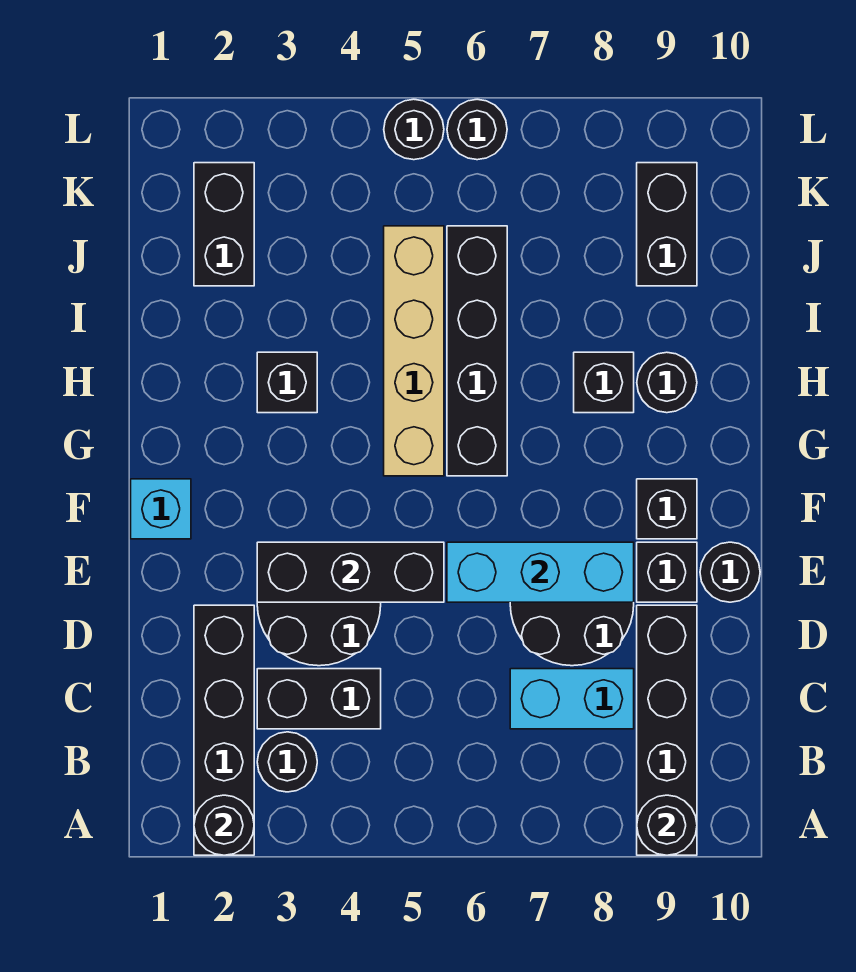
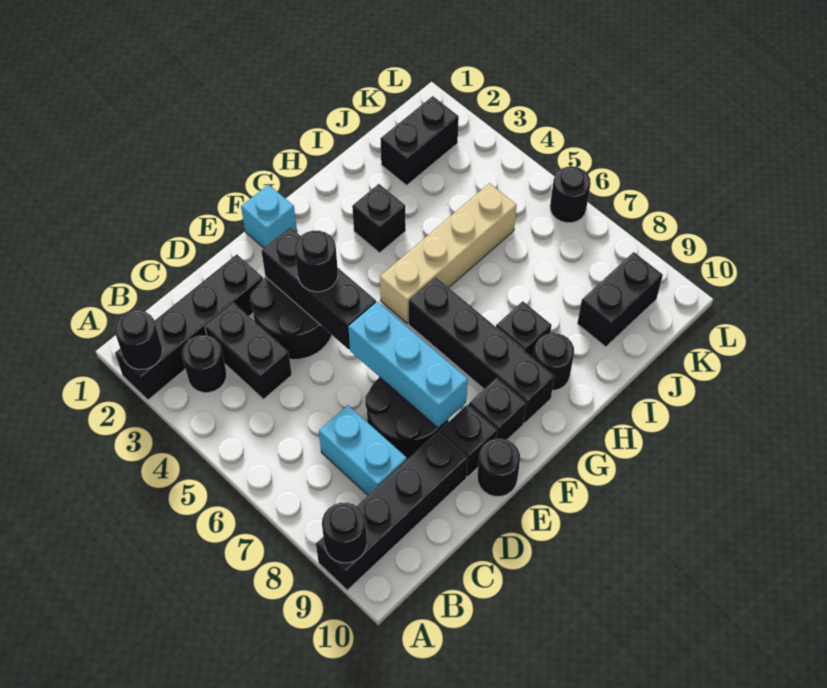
black 1x4 brick [447,226,507,476] -> black 1x4 brick turned to [409,277,554,423]
black 1x1 round brick [384,99,444,160] -> black 1x1 round brick moved to [295,231,338,292]

